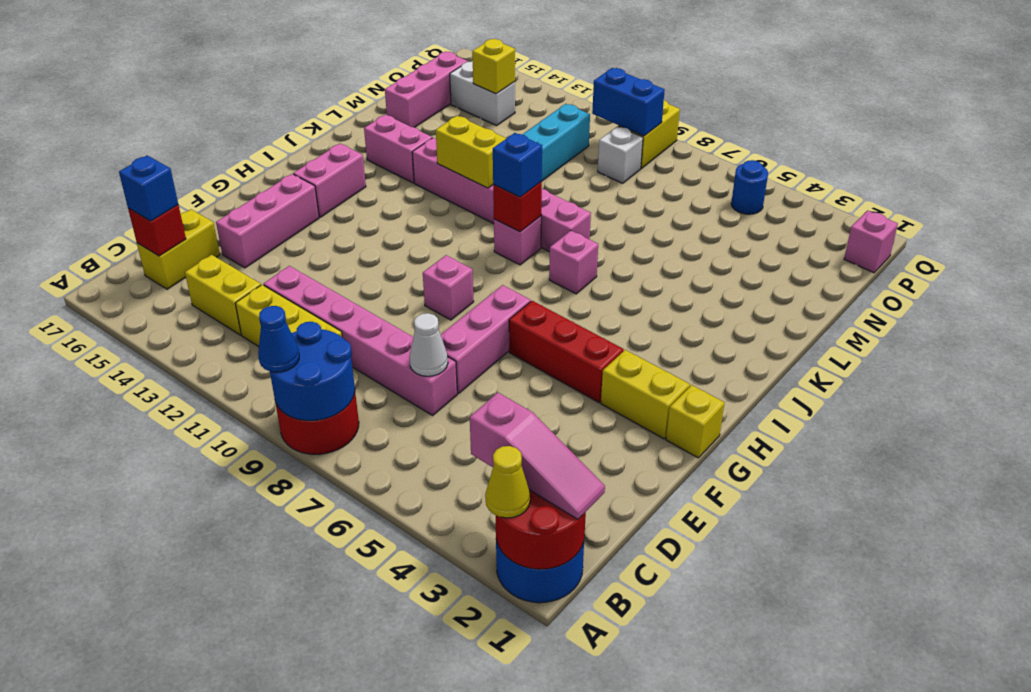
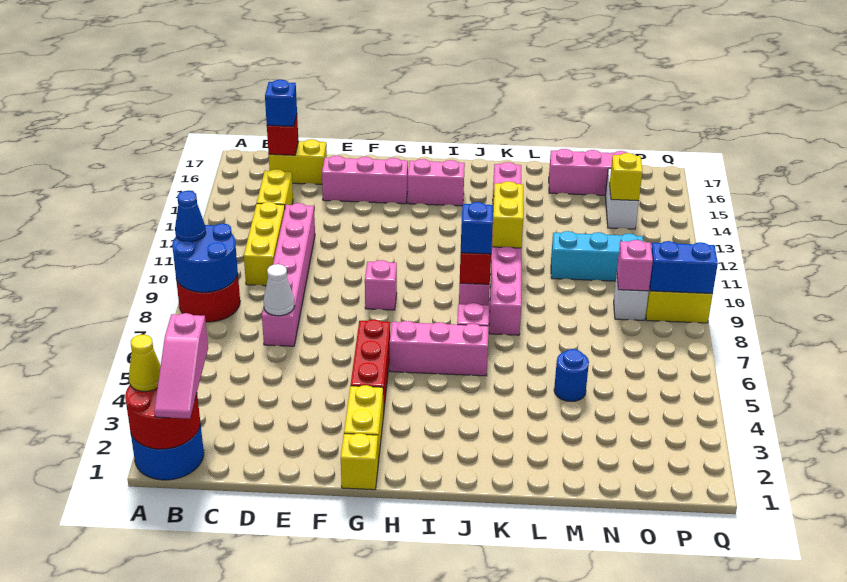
pink 1x3 brick [441,285,531,394] -> pink 1x3 brick moved to [390,321,489,376]
pink 1x1 brick [844,211,898,273] -> pink 1x1 brick moved to [617,240,653,291]
blue 1x1 round brick [731,160,768,214] -> blue 1x1 round brick moved to [554,349,589,402]
blue 1x2 brick [592,68,665,136] -> blue 1x2 brick turned to [650,241,718,294]

